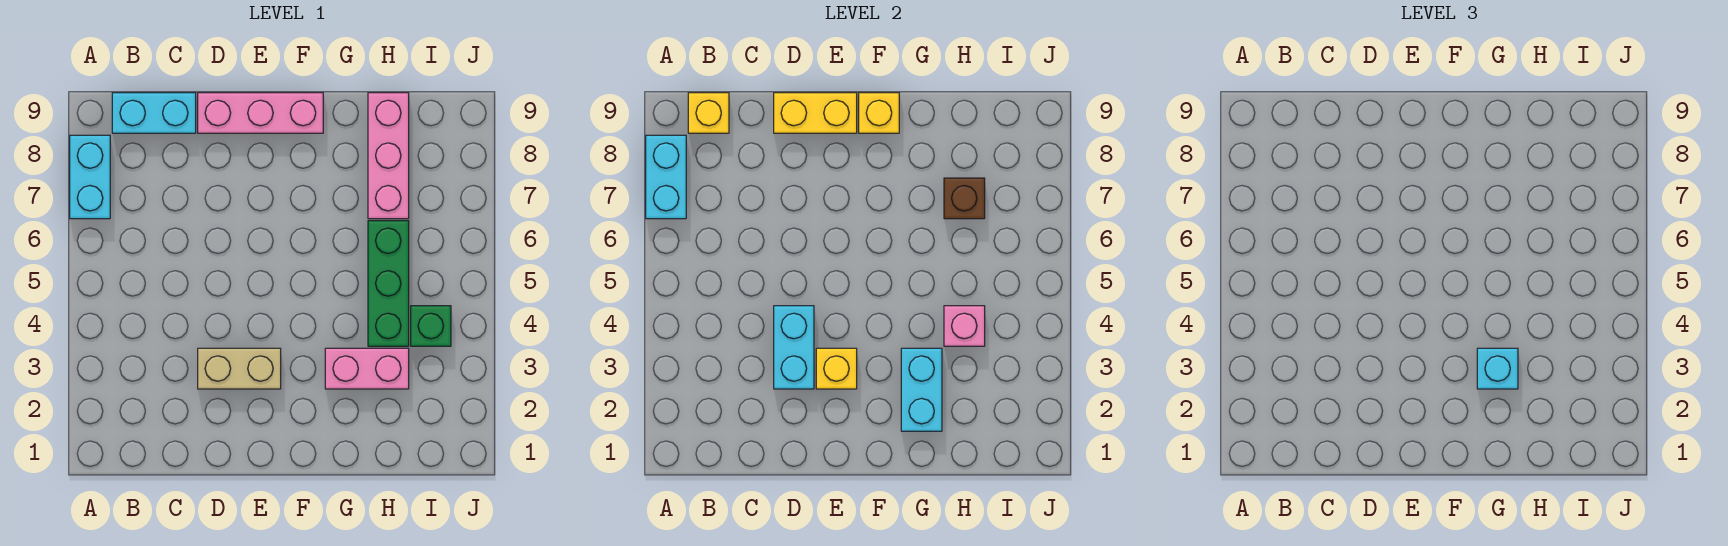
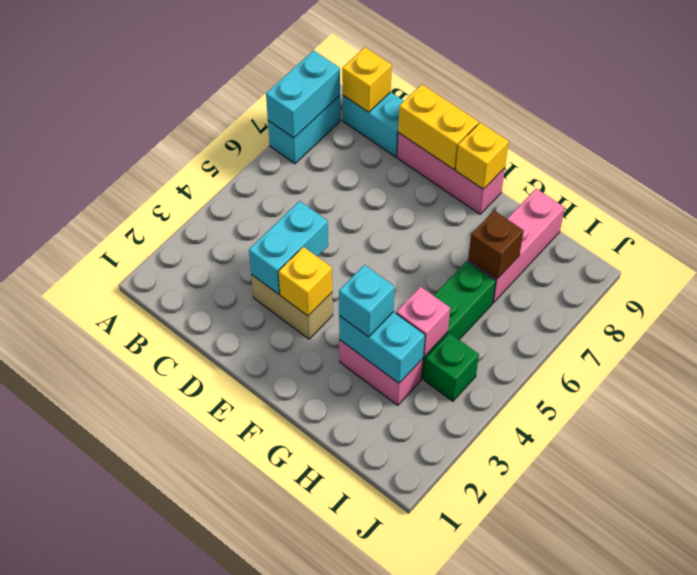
cyan 1x2 brick [901,348,942,431] -> cyan 1x2 brick turned to [339,312,425,383]

